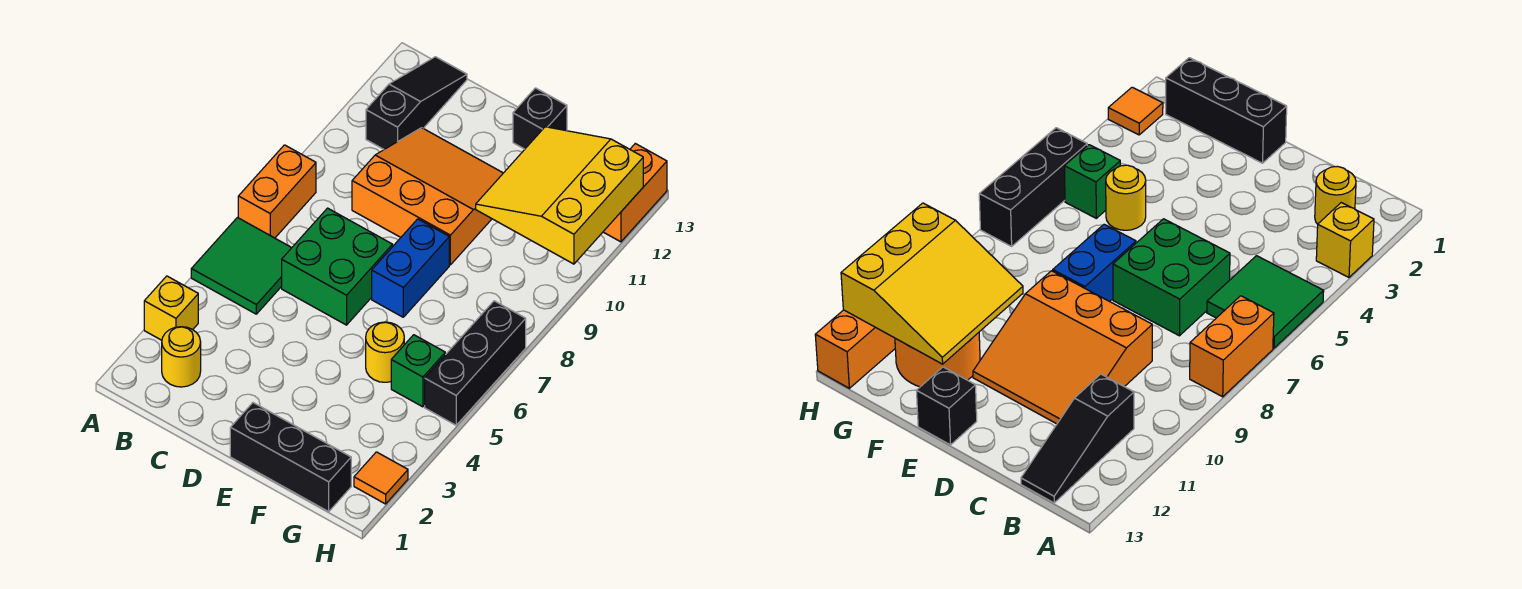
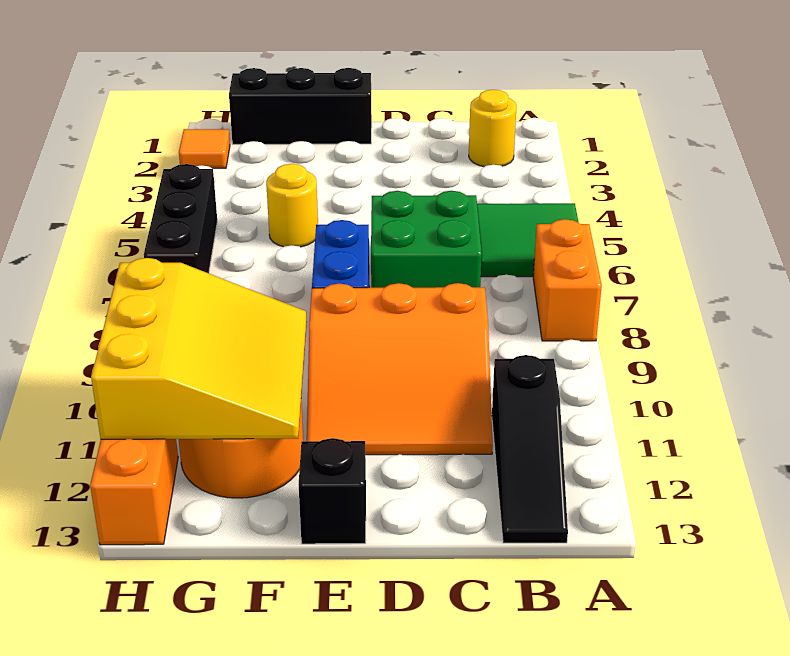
yellow 1x1 brick [144,276,198,340] -> none
green 1x1 brick [391,335,445,407] -> none

